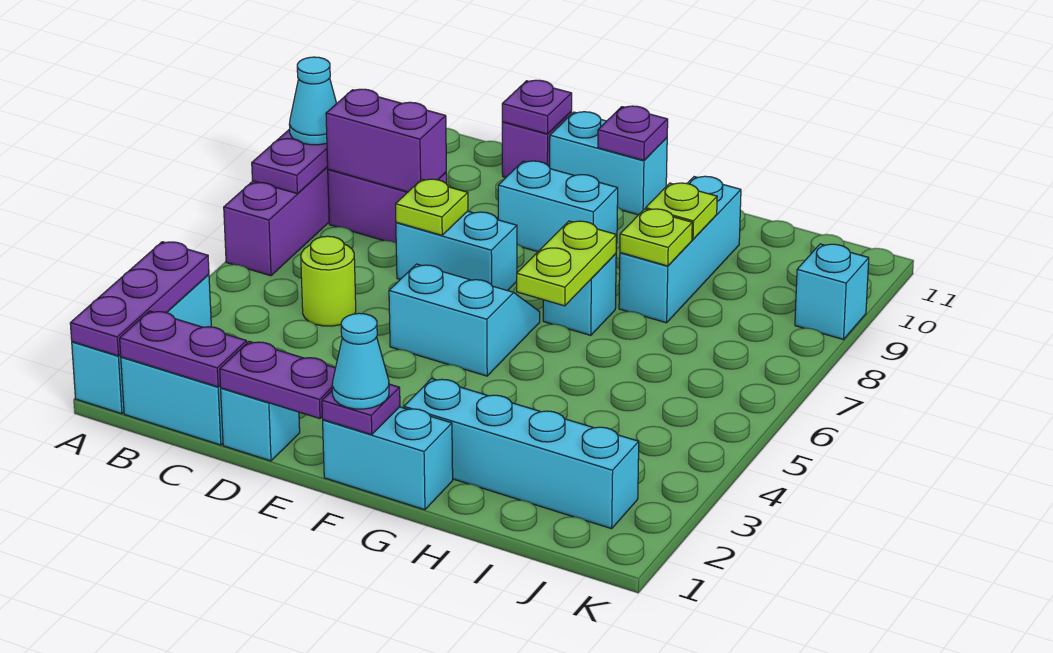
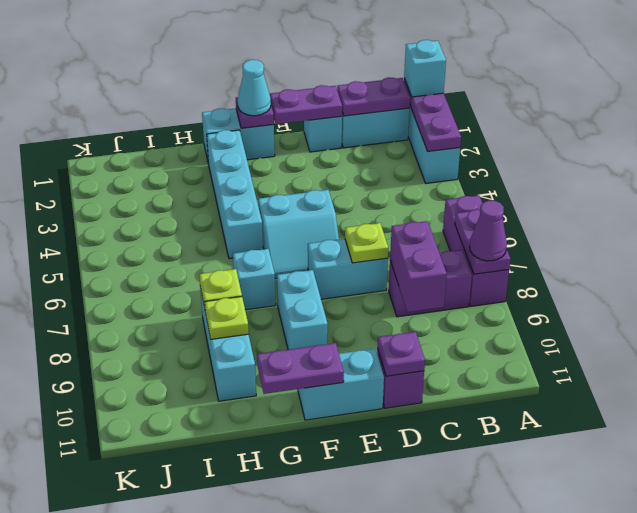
cyan 1x1 cone [289,57,337,145] -> purple 1x1 cone [470,200,507,261]
purple 1x2 brick [326,89,446,192] -> purple 1x2 brick turned to [390,221,447,312]
lime 1x1 round brick [301,236,356,326] -> none
cyan 1x2 brick [498,161,618,252] -> cyan 1x2 brick turned to [277,270,328,350]
purple 1x1 plate [598,106,668,160] -> purple 1x2 plate [257,343,344,394]
cyan 1x4 brick [404,378,639,529] -> cyan 1x4 brick turned to [207,130,263,259]
lime 1x2 plate [517,221,616,306] -> none
cyan 1x1 brick [795,244,869,340] -> cyan 1x1 brick moved to [404,40,446,97]

